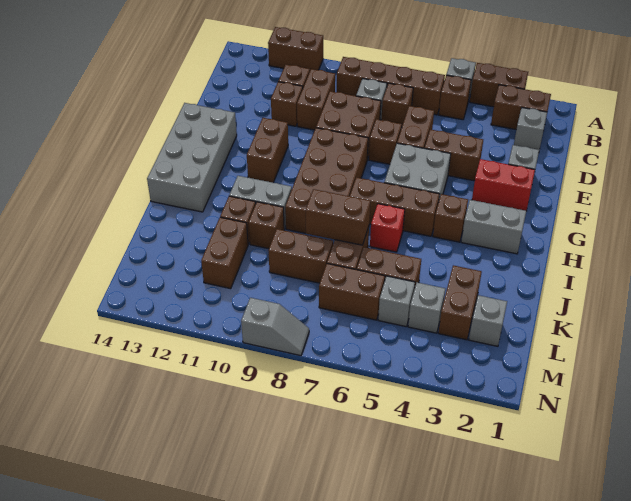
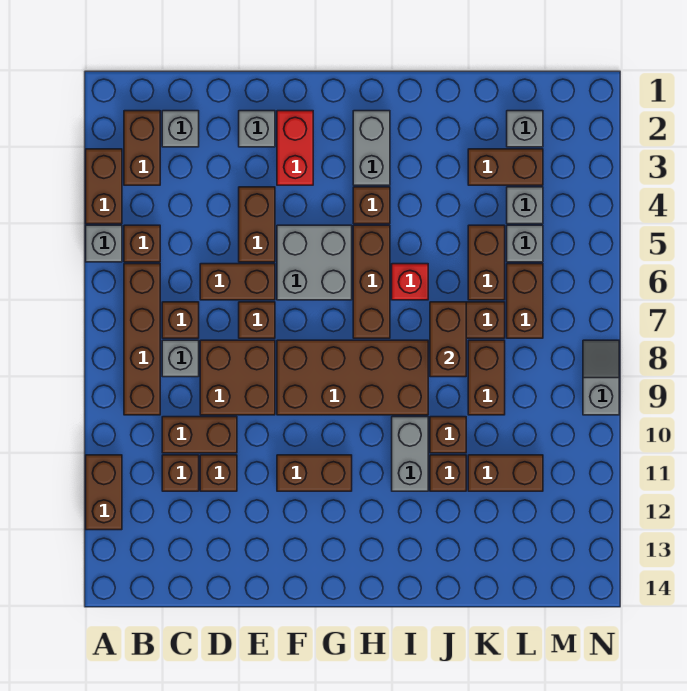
grey 2x4 brick [147,103,237,212] -> none

